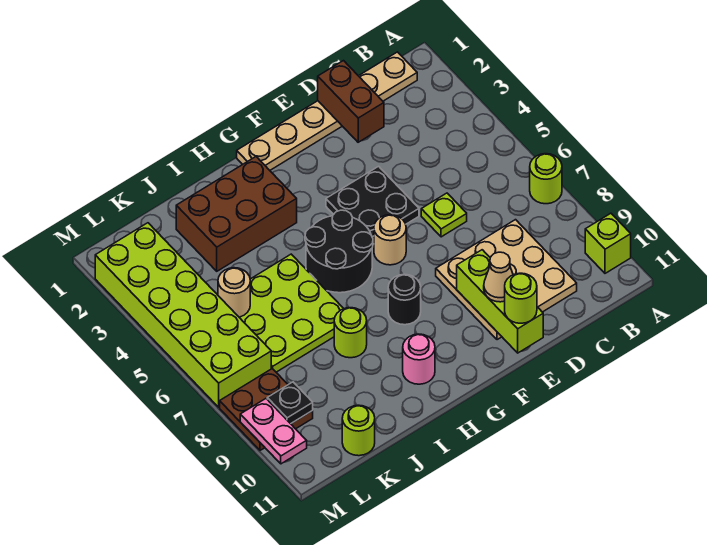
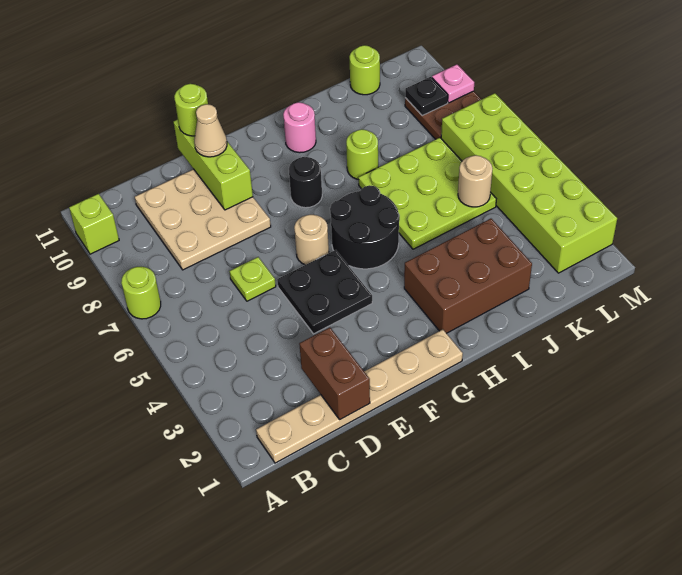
pink 1x2 plate [240,399,307,464] -> pink 1x1 plate [432,64,474,103]

